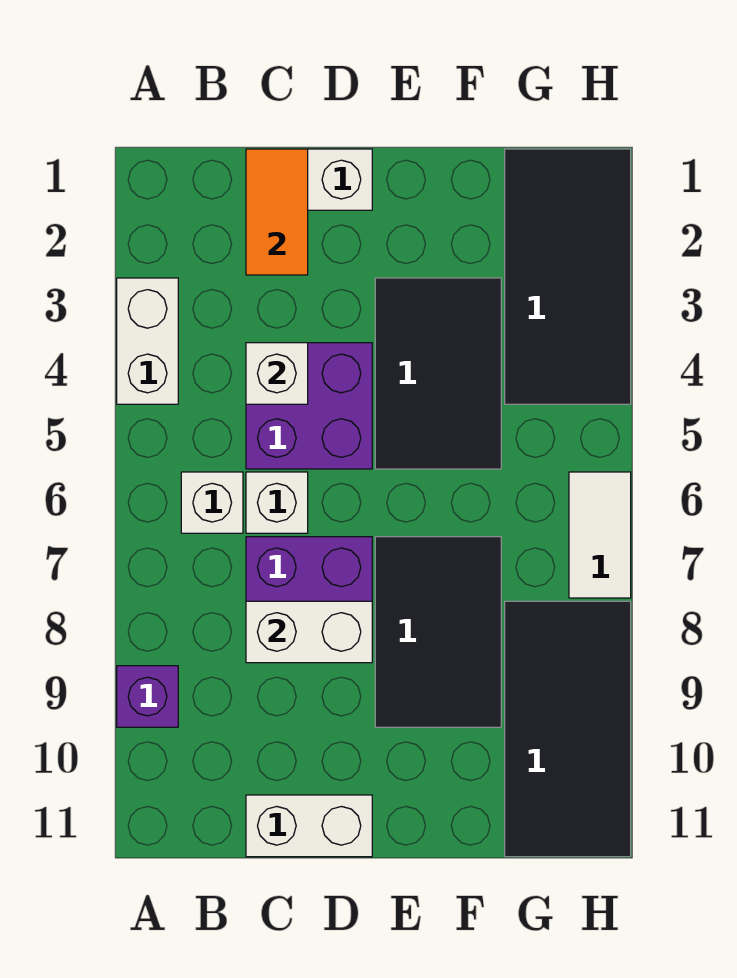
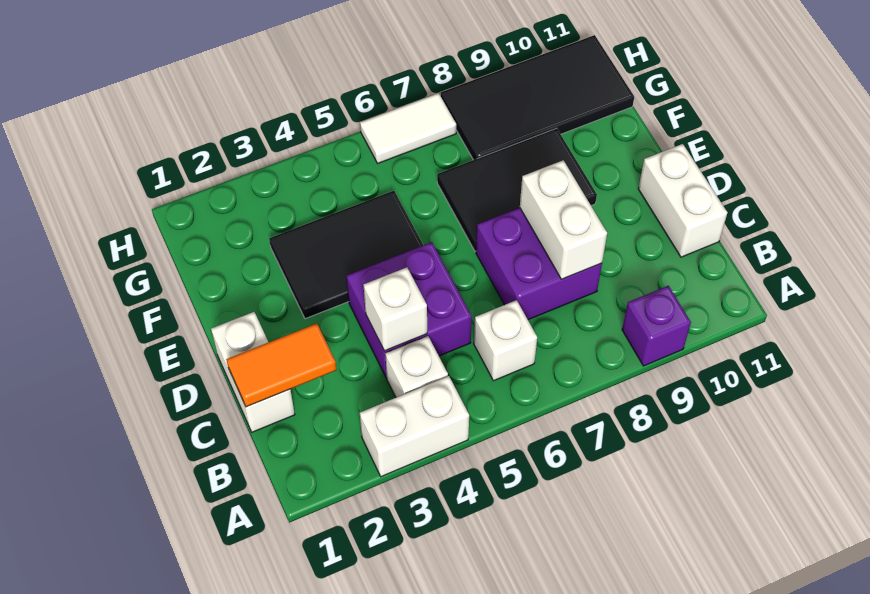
white 1x1 brick [246,472,308,533] -> white 1x1 brick moved to [385,336,448,397]
black 2x4 tile [505,149,631,404] -> none

